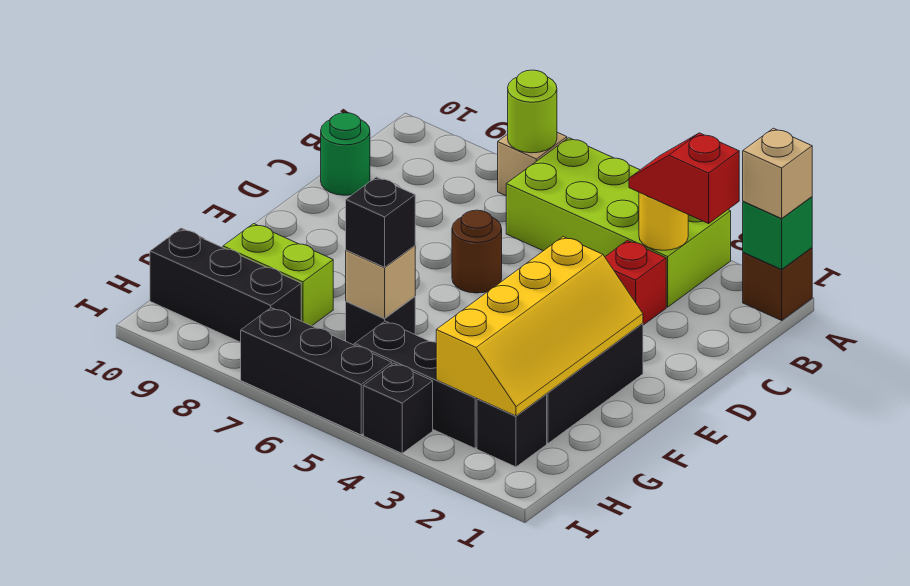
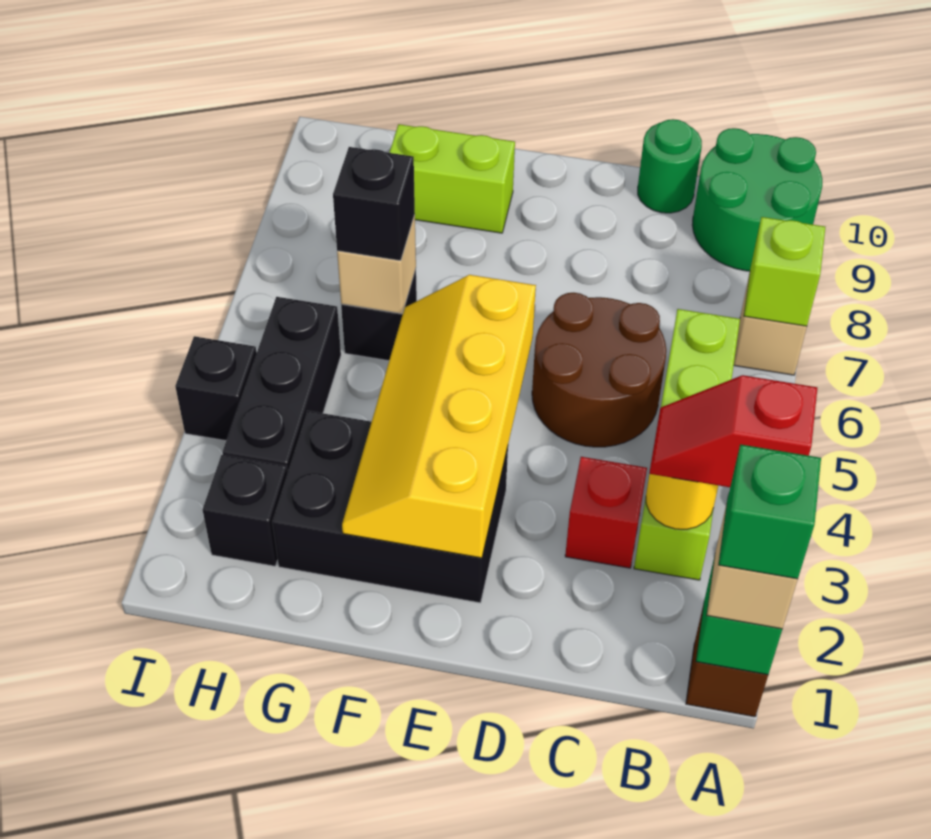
none -> green 1x1 brick [719,444,821,579]
lime 2x4 brick [506,138,731,307] -> lime 1x4 brick [634,309,740,580]
lime 1x1 round brick [508,70,557,153] -> lime 1x1 brick [744,217,825,326]
none -> green 2x2 round brick [692,128,822,271]
red 1x2 slope [629,133,739,224] -> red 1x2 slope turned to [649,375,817,487]
brown 1x1 round brick [452,210,502,293] -> brown 2x2 round brick [532,293,666,447]
yellow 2x4 slope [436,237,643,416] -> yellow 2x4 slope turned to [342,275,536,558]
lime 1x2 brick [223,224,333,326] -> lime 1x2 brick turned to [389,124,515,233]
black 1x3 brick [150,229,301,342] -> none
black 1x3 brick [241,308,392,435] -> none

